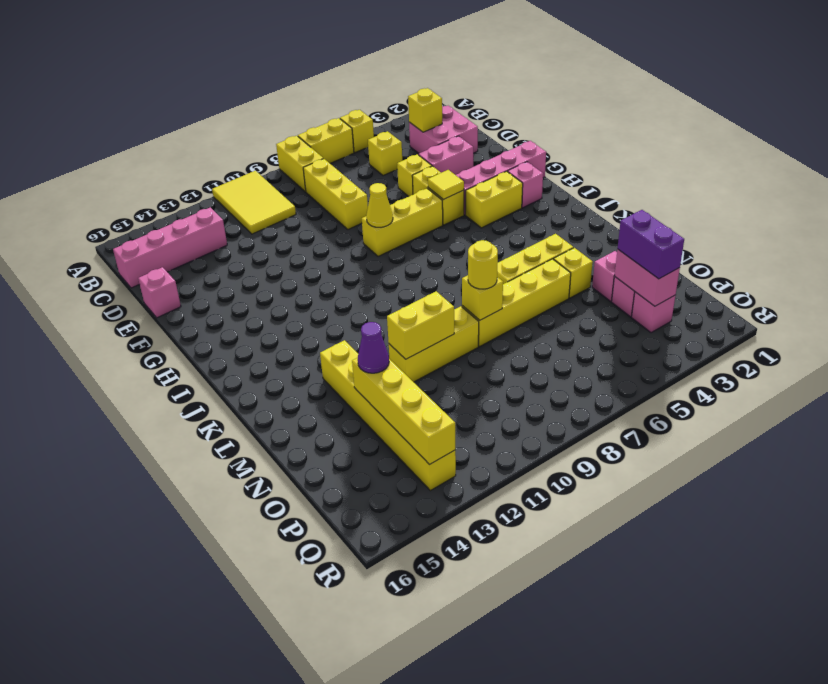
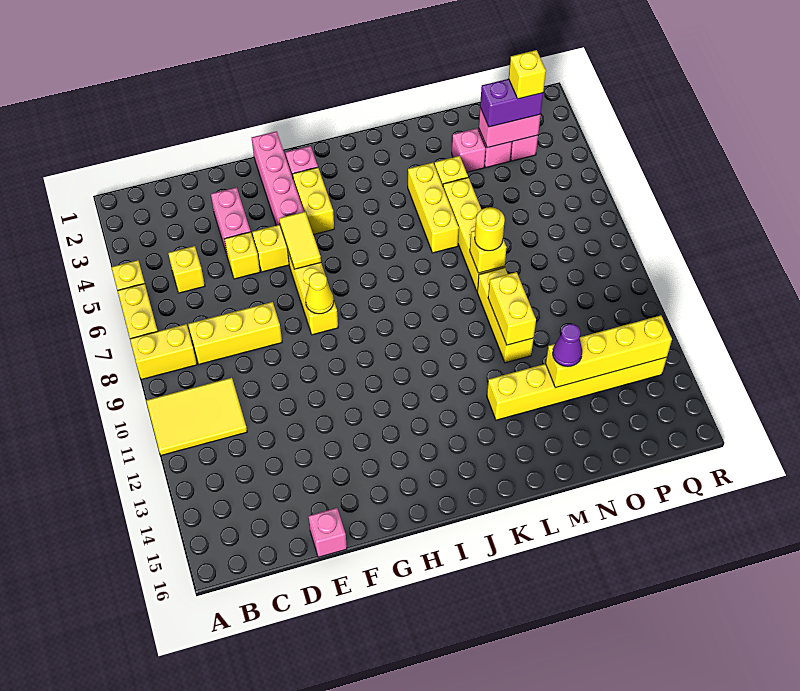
pink 2x2 brick [409,106,478,153] -> none
yellow 1x1 brick [408,88,442,132] -> yellow 1x1 brick moved to [509,50,546,99]
pink 1x4 brick [113,207,227,288] -> none
yellow 1x1 tile [428,170,464,200] -> yellow 1x2 tile [279,212,321,269]

